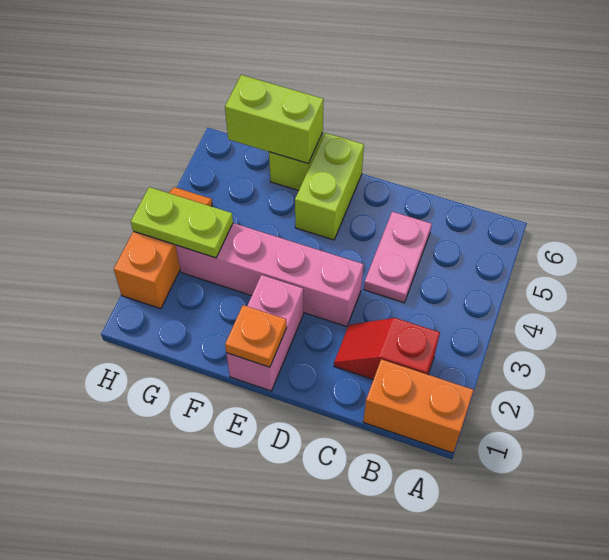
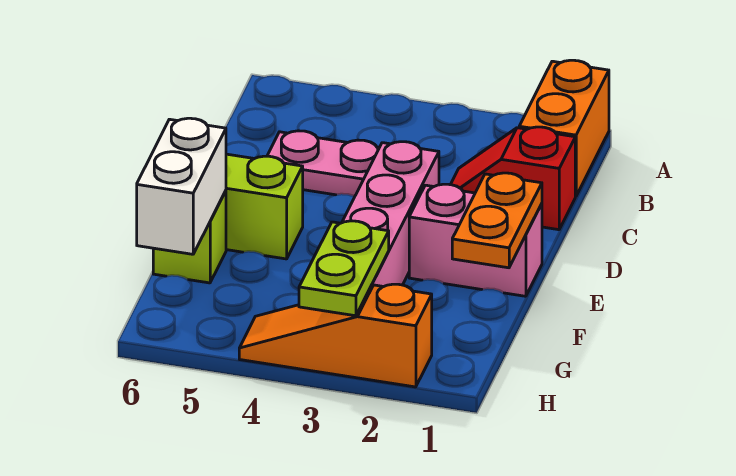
red 1x2 slope [334,318,440,380] -> red 1x2 slope turned to [451,127,575,230]
orange 1x1 plate [225,305,287,367] -> orange 1x2 plate [452,173,542,268]
lime 1x2 brick [225,75,324,164] -> white 1x2 brick [137,118,226,254]

